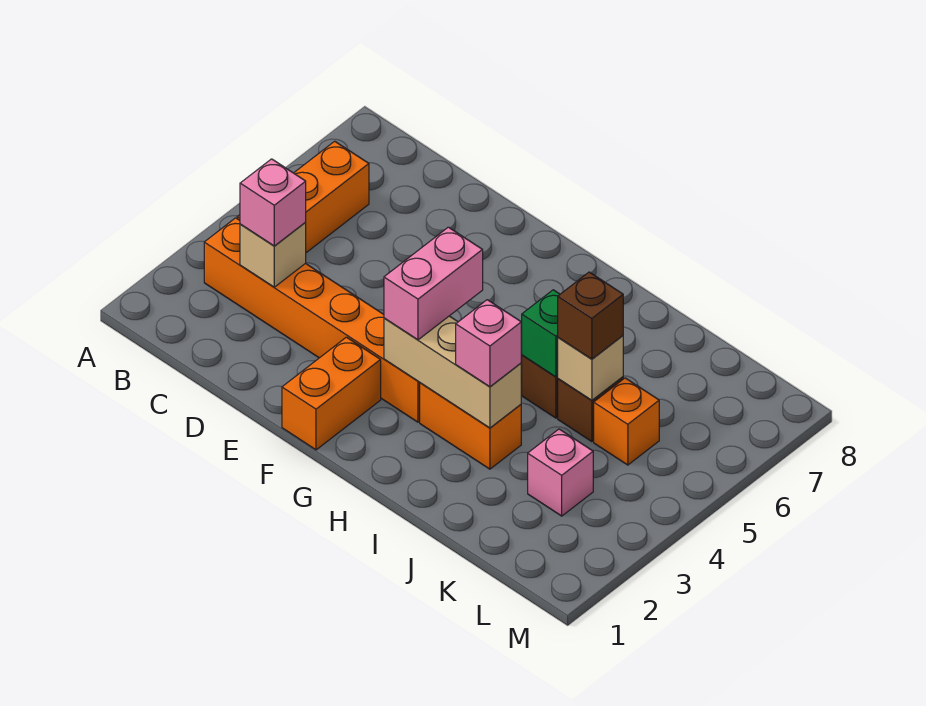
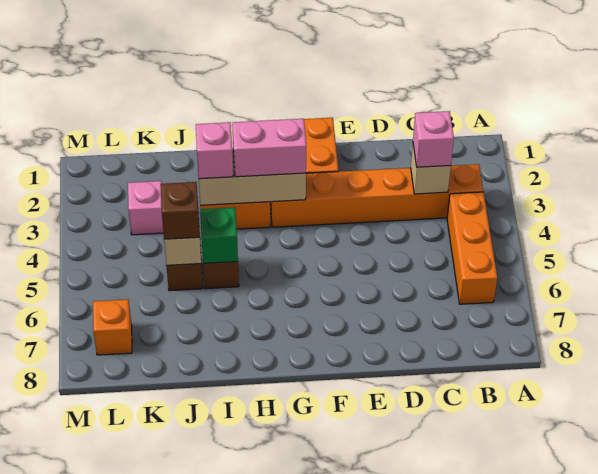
pink 1x2 brick [384,227,483,340] -> pink 1x2 brick turned to [232,119,306,177]
orange 1x1 brick [594,378,659,465] -> orange 1x1 brick moved to [93,299,132,355]

